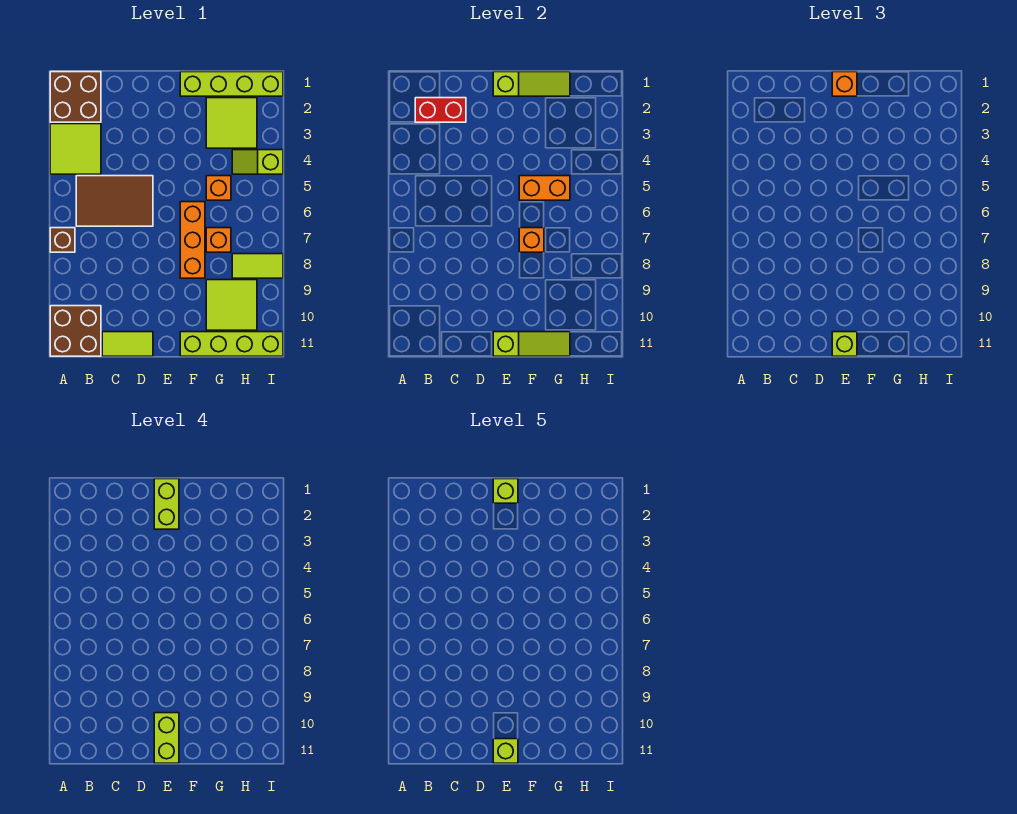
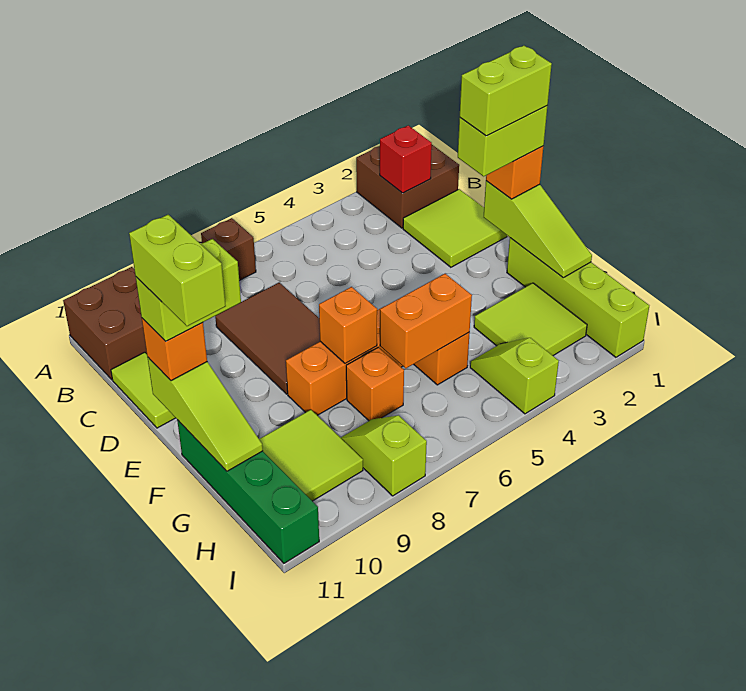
lime 2x2 tile [50,124,101,174] -> lime 2x2 tile moved to [403,189,507,267]
red 1x2 brick [415,98,466,122] -> red 1x1 brick [380,125,432,193]
brown 2x3 tile [76,176,153,226] -> brown 2x3 tile moved to [215,283,320,394]
lime 1x1 brick [493,479,518,503] -> lime 1x2 brick [460,46,552,136]
lime 1x1 brick [832,332,857,356] -> orange 1x1 brick [142,318,207,381]
lime 1x1 brick [493,739,518,763] -> lime 1x2 brick [129,215,226,326]
orange 1x2 brick [519,176,570,200] -> orange 1x2 brick turned to [380,274,472,368]
lime 1x4 brick [180,332,283,356] -> green 1x4 brick [177,420,319,563]
lime 1x2 tile [232,254,283,278] -> lime 1x2 slope [341,415,427,496]

